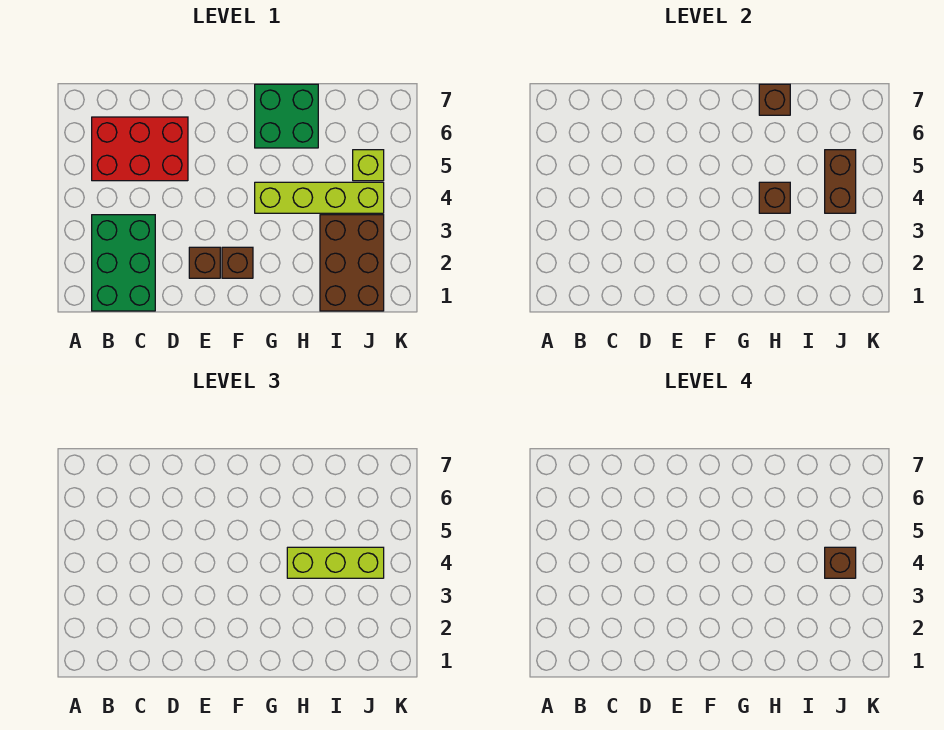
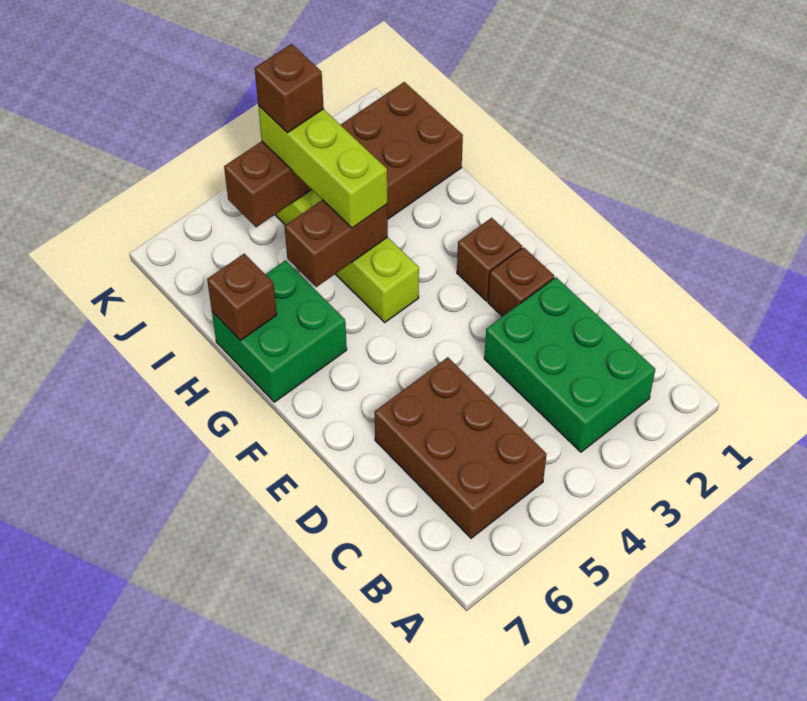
green 2x3 brick [92,215,155,311] -> green 2x3 brick turned to [484,277,655,452]
red 2x3 brick [92,117,188,181] -> brown 2x3 brick [374,357,547,538]
brown 1x1 brick [759,182,790,213] -> brown 1x2 brick [285,200,388,287]
lime 1x1 brick [353,150,384,181] -> none

